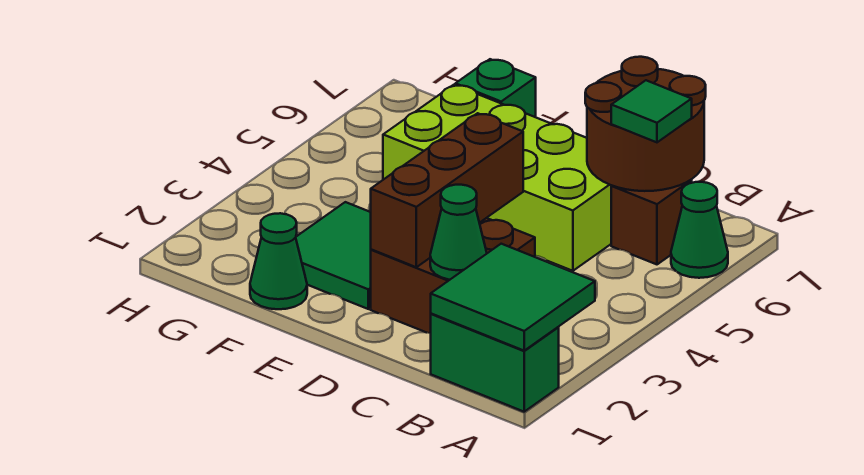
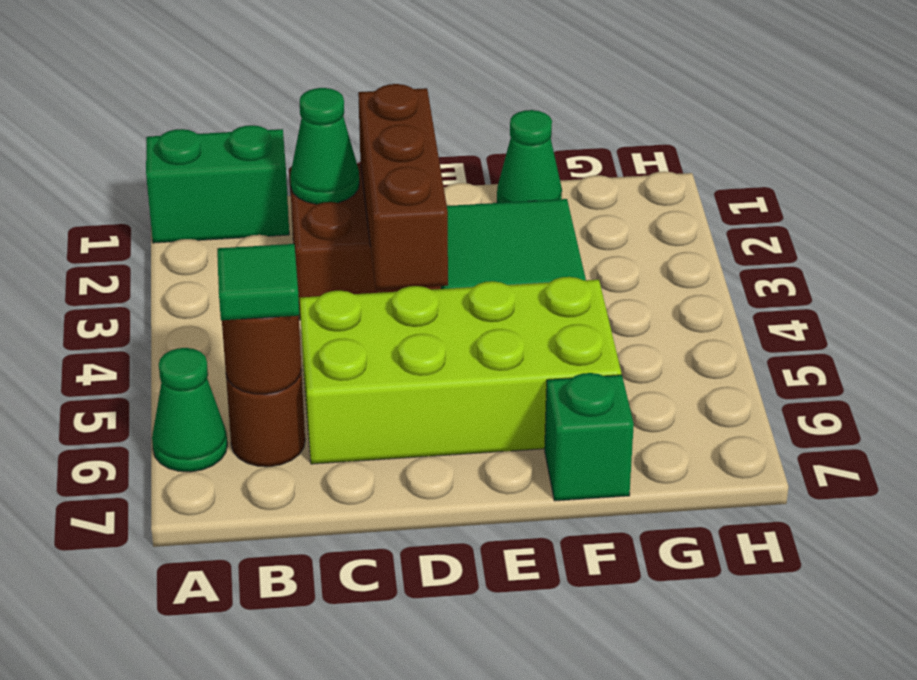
green 2x2 tile [431,244,595,351] -> none
brown 1x1 brick [611,180,692,264] -> brown 1x1 round brick [226,369,305,467]
brown 2x2 round brick [585,57,706,191] -> brown 1x1 round brick [222,316,301,394]

